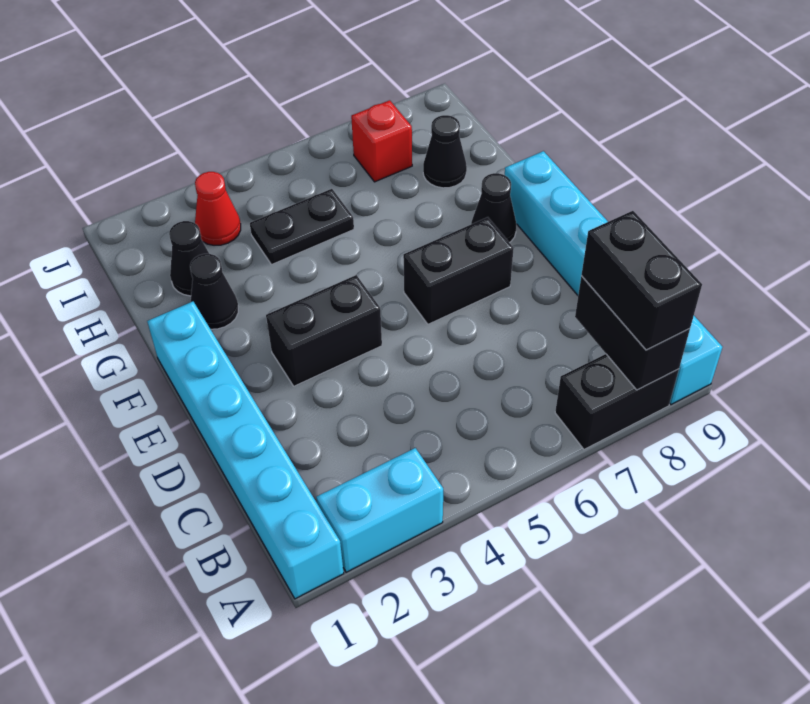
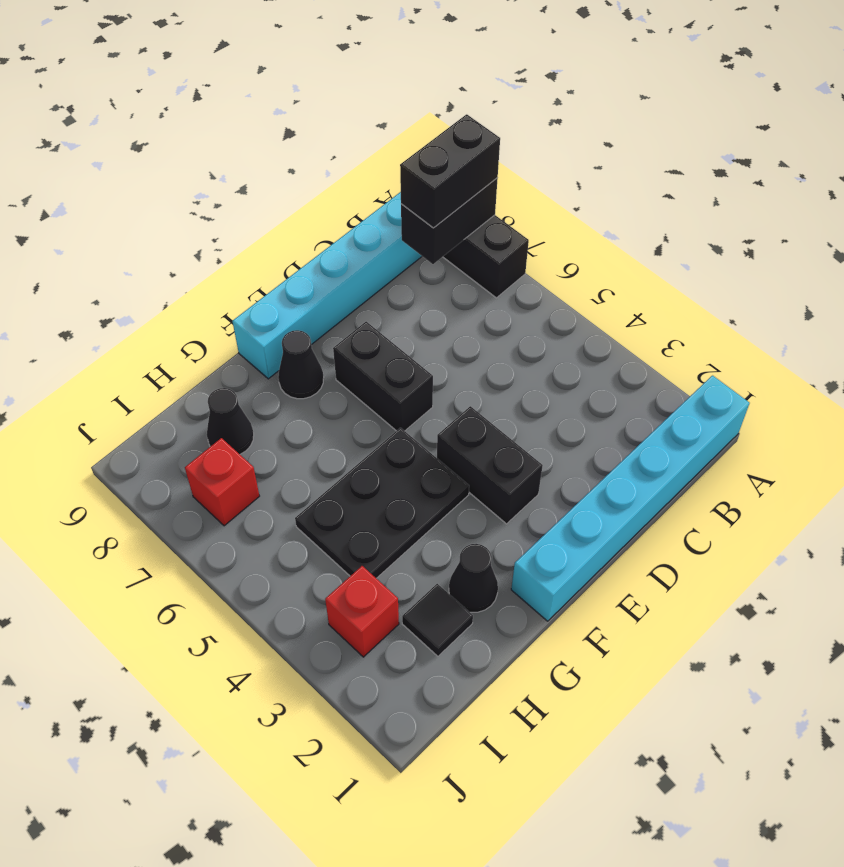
cyan 1x2 brick [316,448,443,572] -> none
black 1x1 cone [169,221,209,296] -> black 1x1 tile [402,584,473,656]
black 1x2 plate [250,189,354,265] -> black 2x3 plate [295,428,469,578]
red 1x1 cone [195,172,241,245] -> red 1x1 brick [325,566,399,657]

